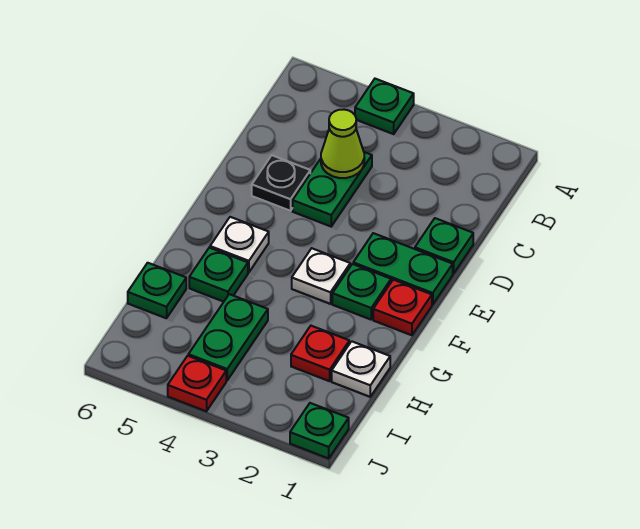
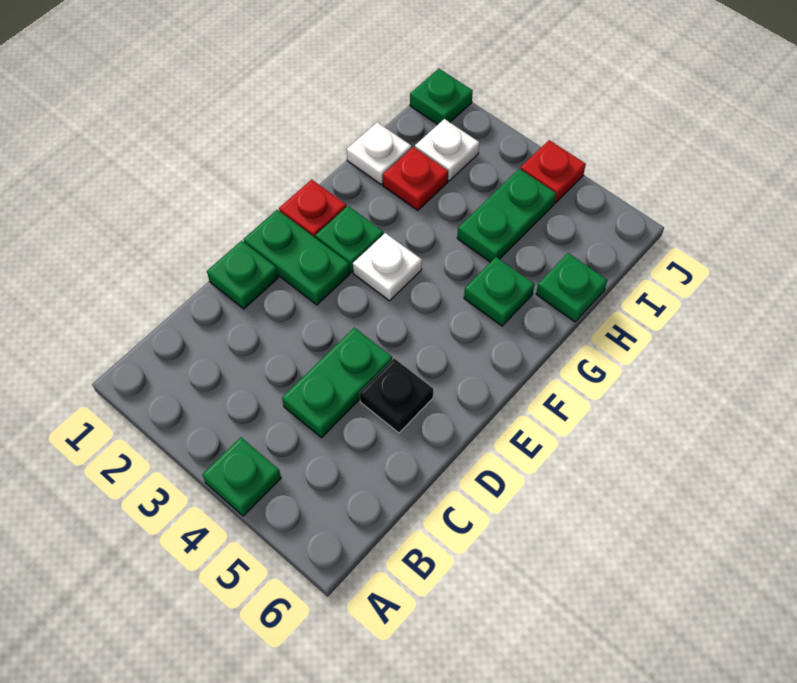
lime 1x1 cone [321,110,364,178] -> none
white 1x1 plate [210,217,269,272] -> white 1x1 plate moved to [415,119,479,181]

